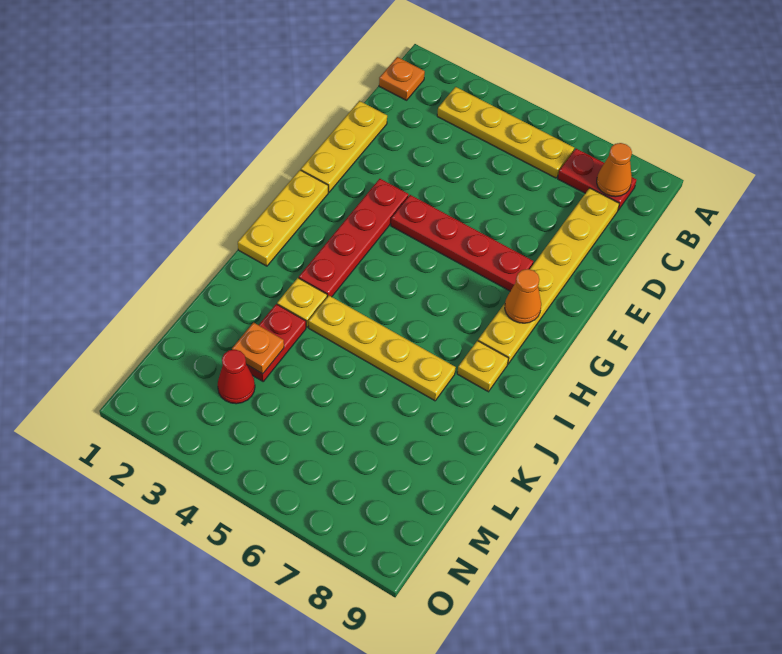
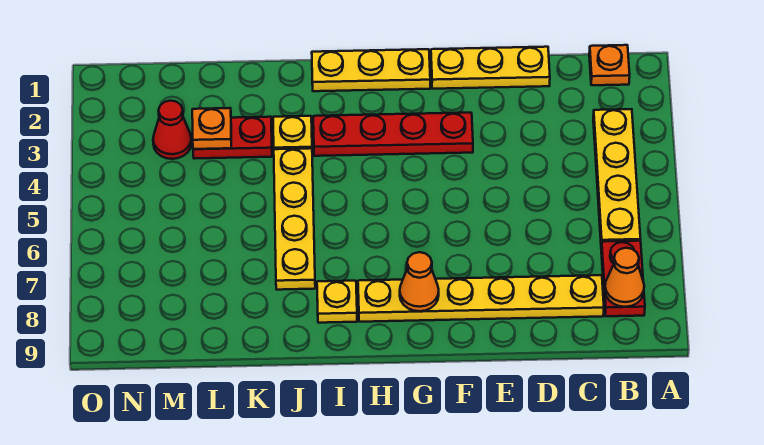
red 1x4 plate [391,195,533,291] -> none

